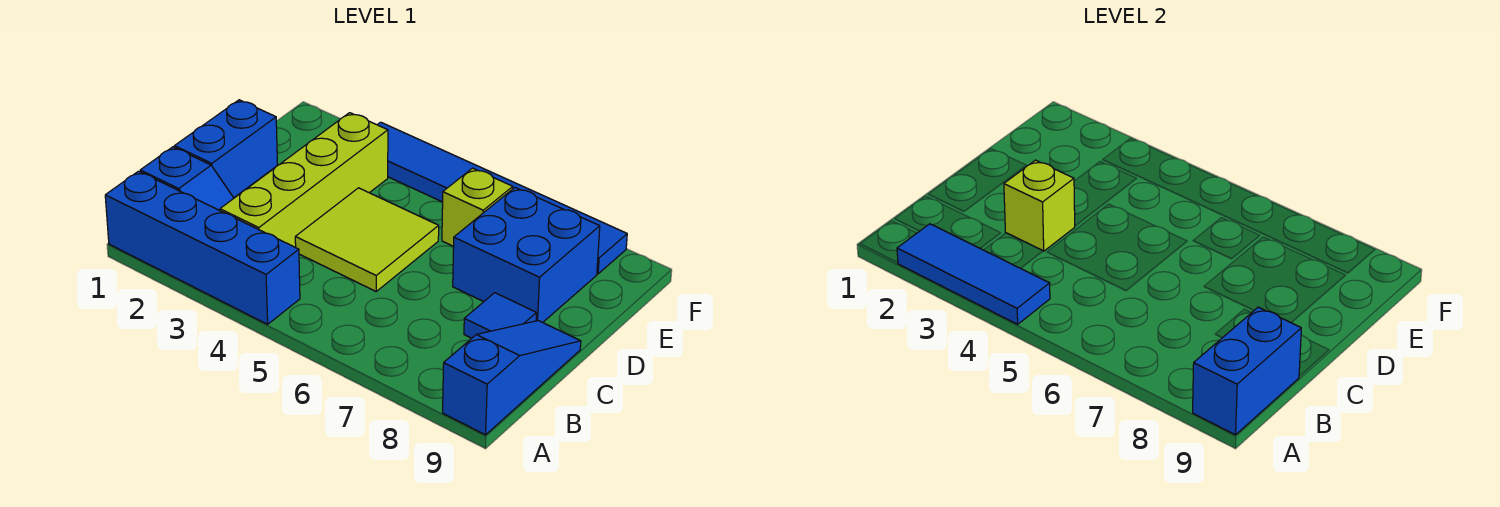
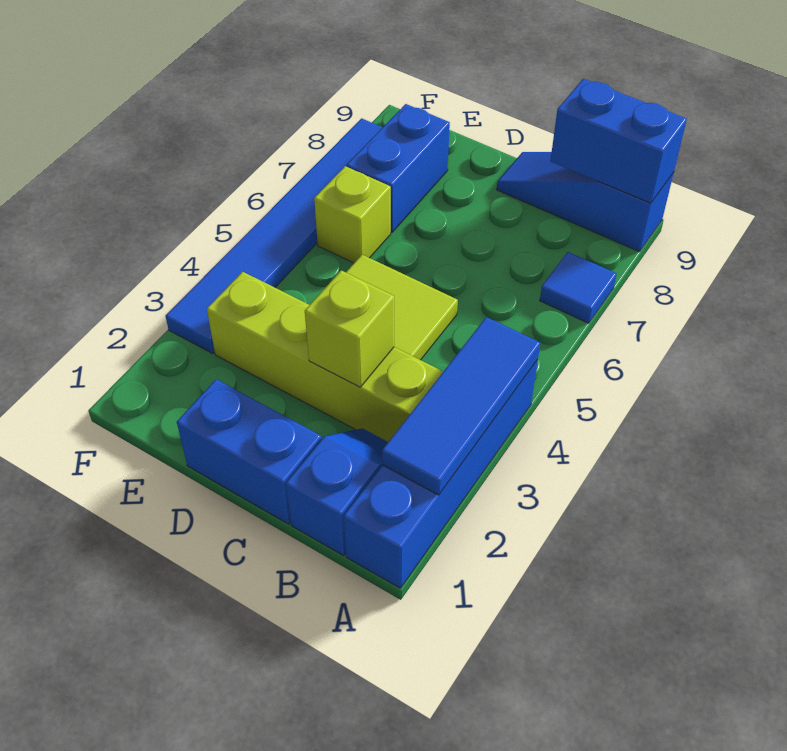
blue 1x1 tile [464,293,536,338] -> blue 1x1 tile moved to [540,252,617,323]
blue 2x2 brick [453,188,600,323] -> blue 1x2 brick [347,104,450,233]

